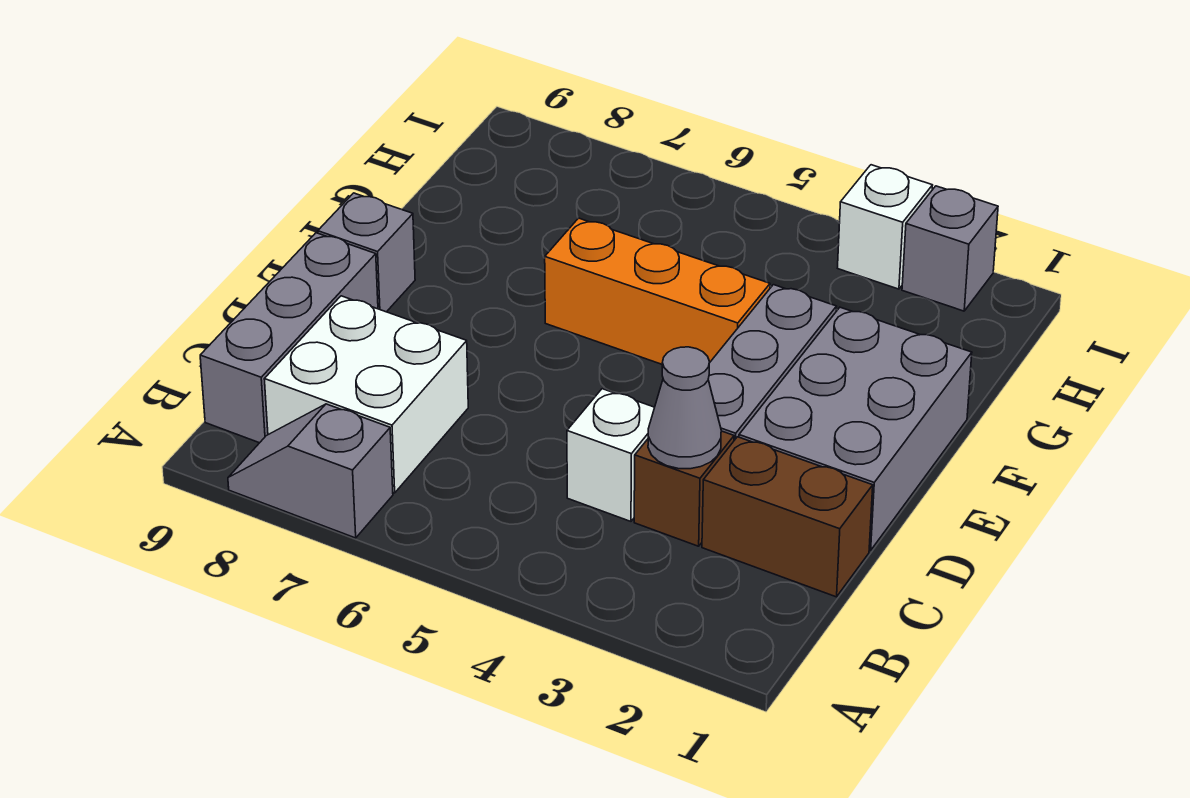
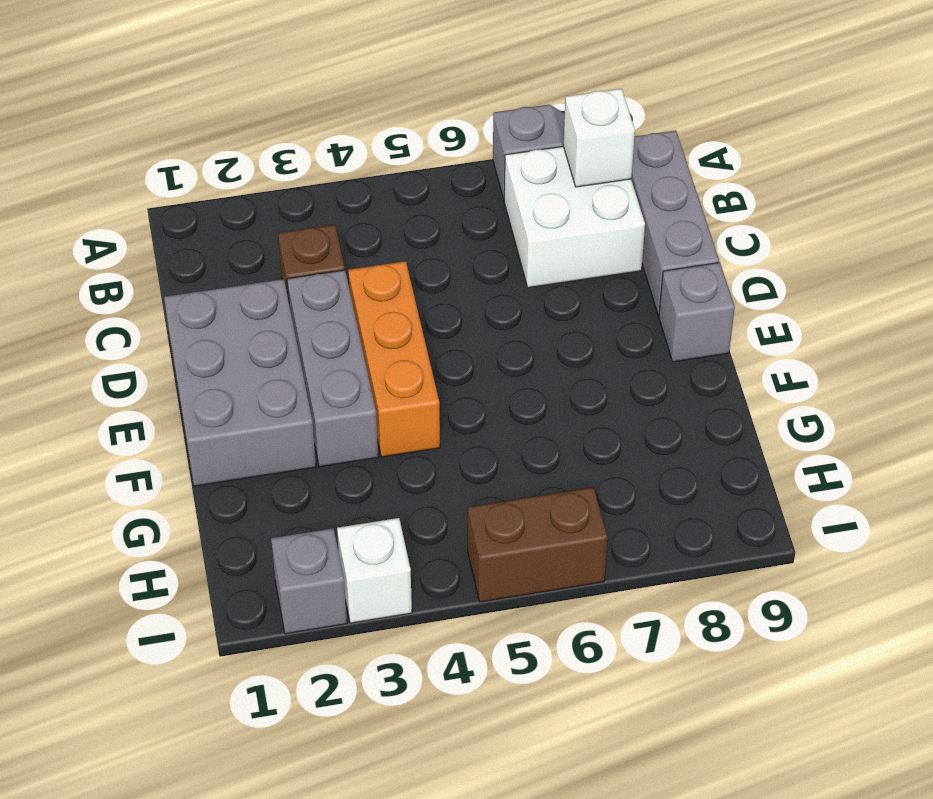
brown 1x2 brick [702,437,873,597] -> brown 1x2 brick moved to [468,487,608,602]
grey 1x1 cone [648,347,721,469] -> none
white 1x1 brick [567,389,655,521] -> white 1x1 brick moved to [563,89,635,187]
orange 1x3 brick [545,218,770,364] -> orange 1x3 brick turned to [348,261,440,457]

